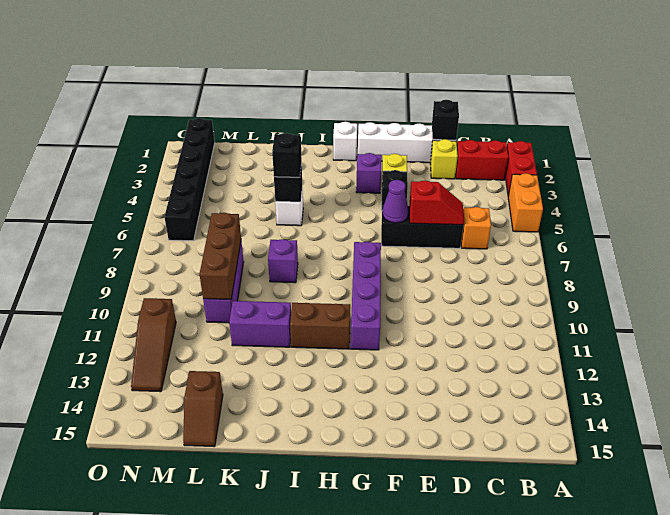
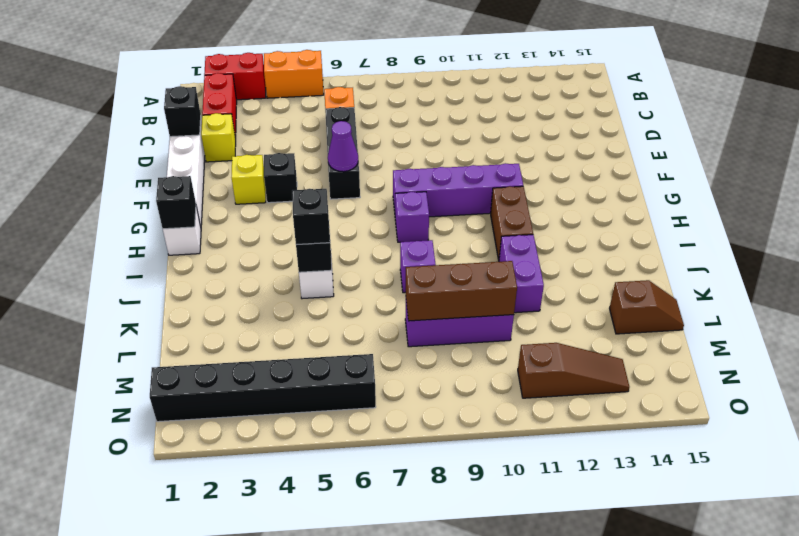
red 1x2 slope [409,181,464,225] -> none
purple 1x1 brick [356,153,382,193] -> purple 1x1 brick moved to [395,192,429,242]
none -> black 1x1 brick [156,176,196,229]

